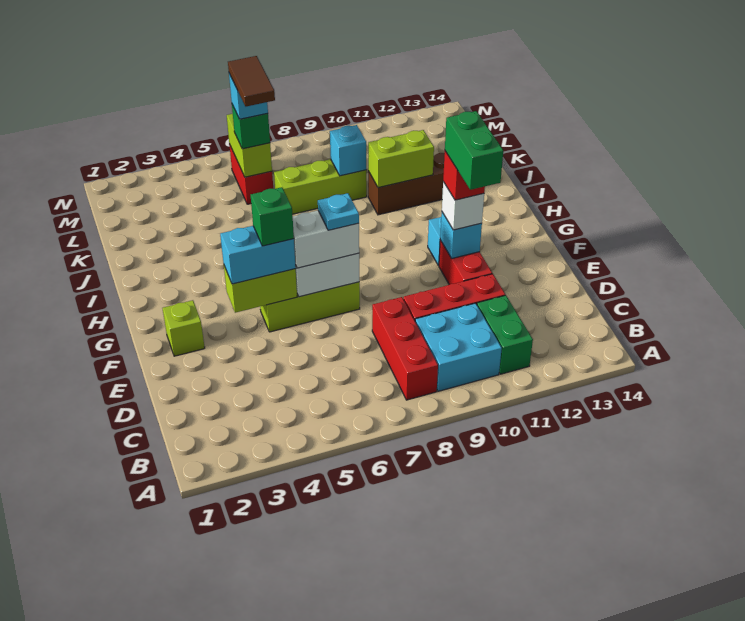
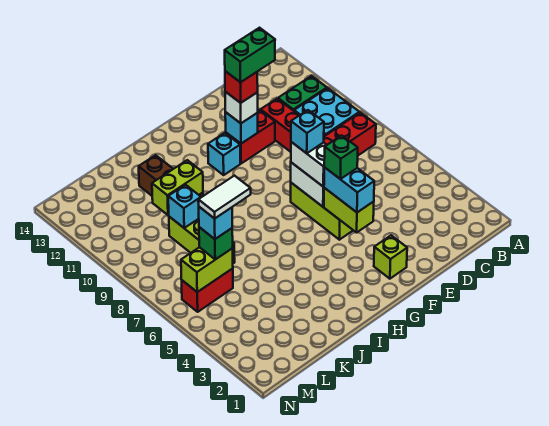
cyan 1x1 plate [318,193,359,230] -> cyan 1x1 brick [291,110,324,153]
lime 1x2 brick [368,130,434,188] -> lime 1x2 brick turned to [152,160,203,215]
brown 1x2 tile [228,56,275,106] -> white 1x2 tile [198,176,251,219]

